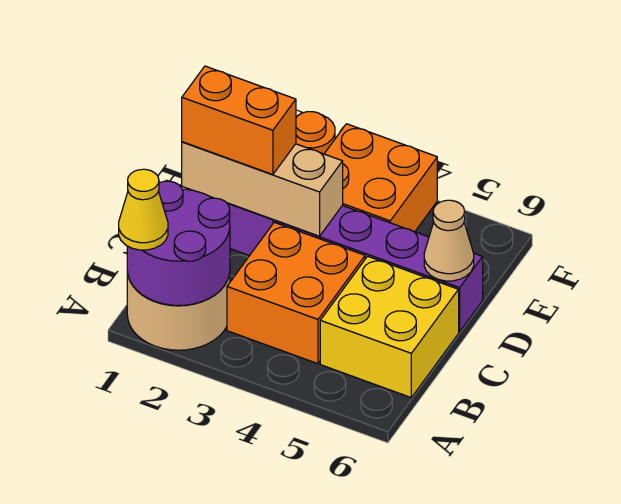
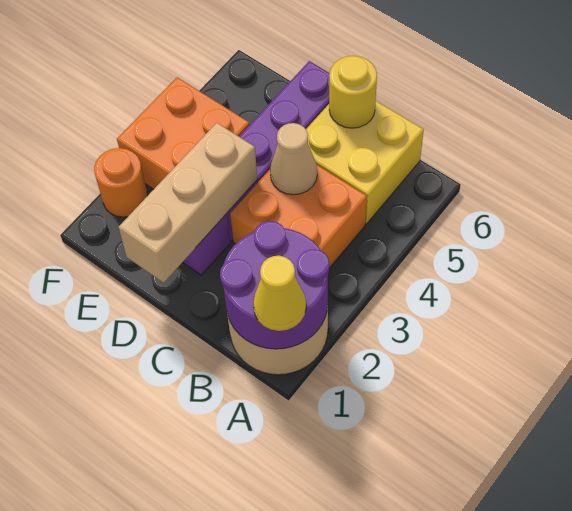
none -> yellow 1x1 round brick [329,56,377,128]
orange 1x2 brick [182,66,296,175] -> none
tan 1x1 cone [424,200,474,281] -> tan 1x1 cone moved to [270,123,317,195]

